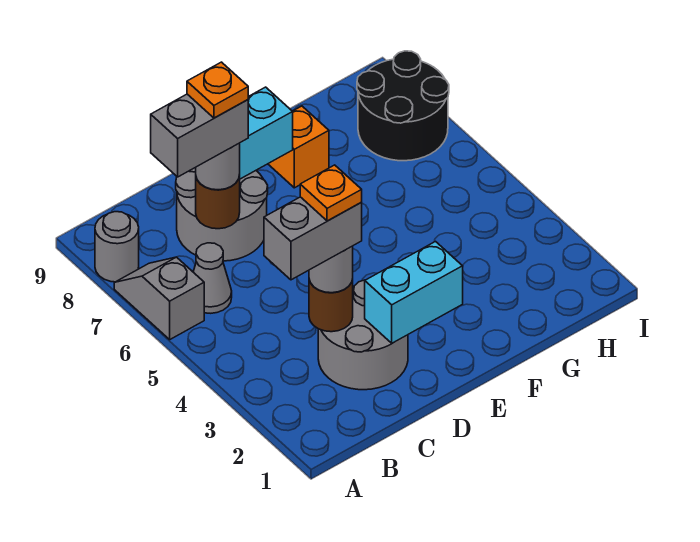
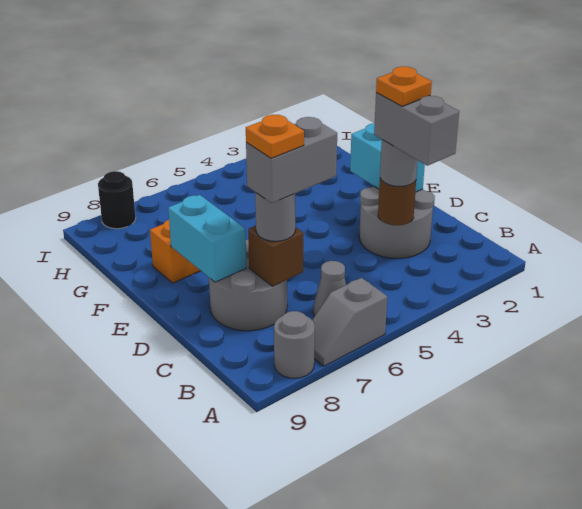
grey 1x2 brick [151,94,248,177] -> grey 1x2 brick turned to [246,117,337,203]
brown 1x1 round brick [196,175,240,229] -> brown 1x1 brick [248,226,303,286]
black 2x2 round brick [357,51,449,161] -> black 1x1 round brick [98,171,136,229]

